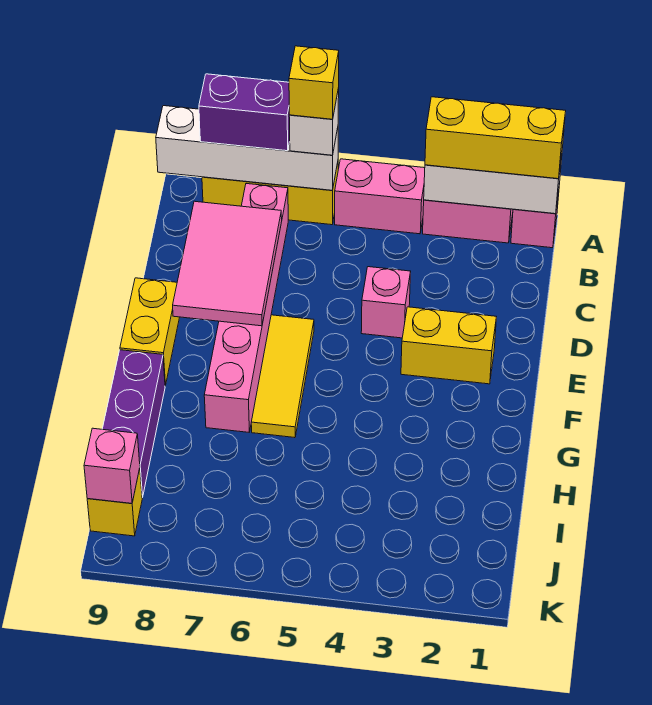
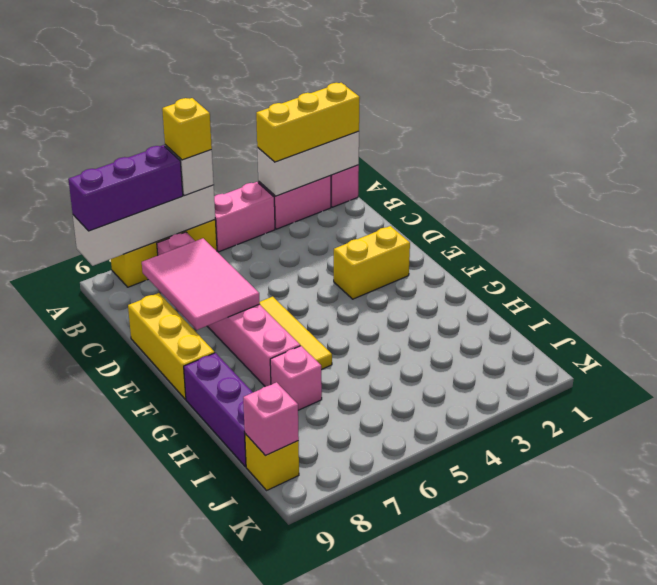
purple 1x2 brick [199,74,290,151] -> purple 1x3 brick [68,145,183,231]
pink 1x1 brick [361,267,411,338] -> pink 1x1 brick moved to [270,346,322,410]
yellow 1x2 brick [120,278,180,386] -> yellow 1x3 brick [128,293,215,399]

